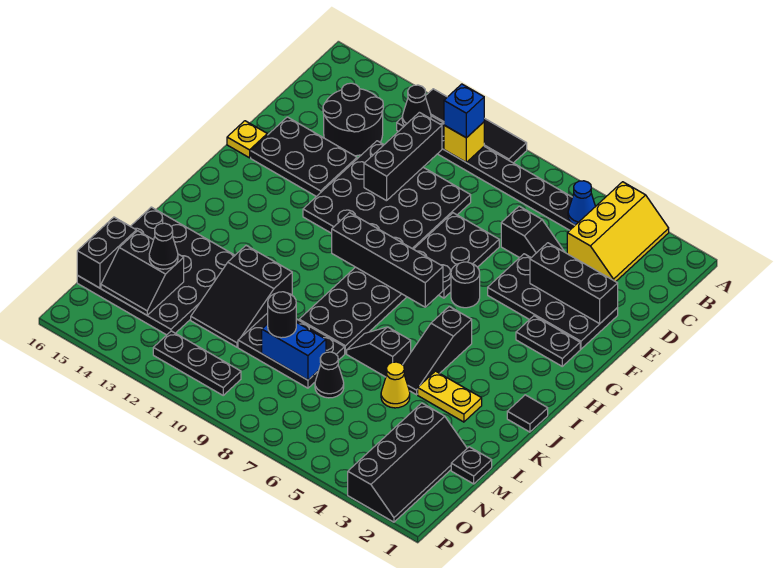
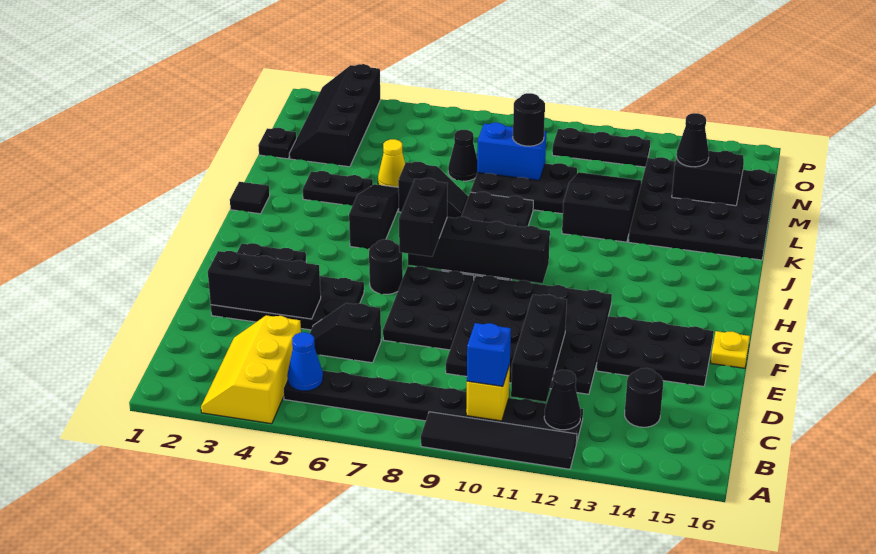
black 2x2 round brick [323,83,383,156] -> black 1x1 round brick [625,368,663,427]
yellow 1x2 plate [418,371,482,422] -> black 1x2 plate [303,171,373,206]
black 1x2 brick [77,217,136,288] -> black 1x2 brick moved to [399,178,448,257]

